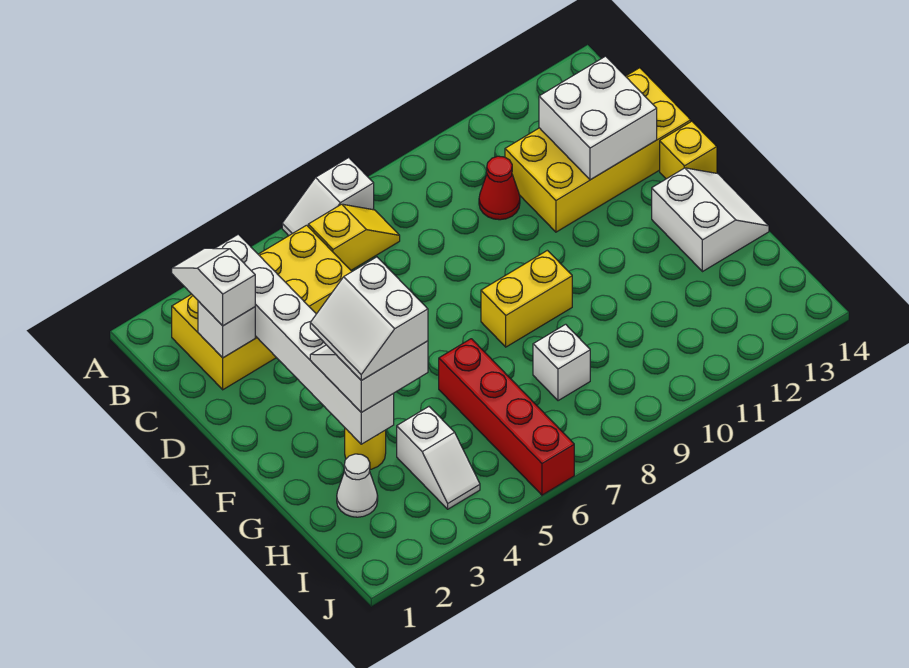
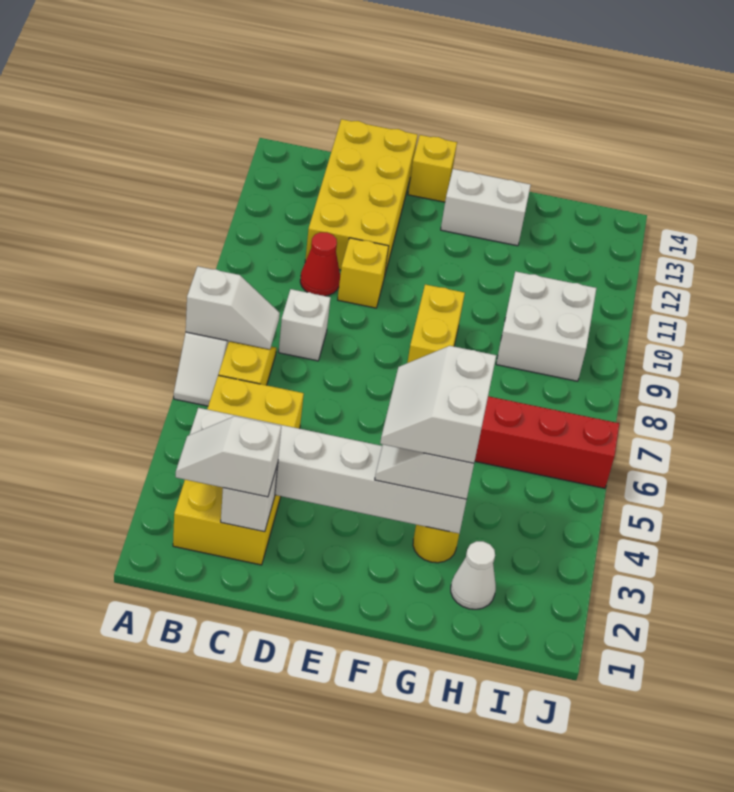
white 2x2 brick [539,56,657,180] -> white 2x2 brick moved to [496,271,596,381]
none -> yellow 1x1 brick [338,238,389,308]
white 2x2 slope [310,257,428,380] -> white 2x2 slope turned to [380,346,496,463]
white 1x2 slope [397,407,480,509] -> white 1x2 slope moved to [186,266,280,349]
white 1x1 brick [533,324,590,401] -> white 1x1 brick moved to [279,289,331,361]

